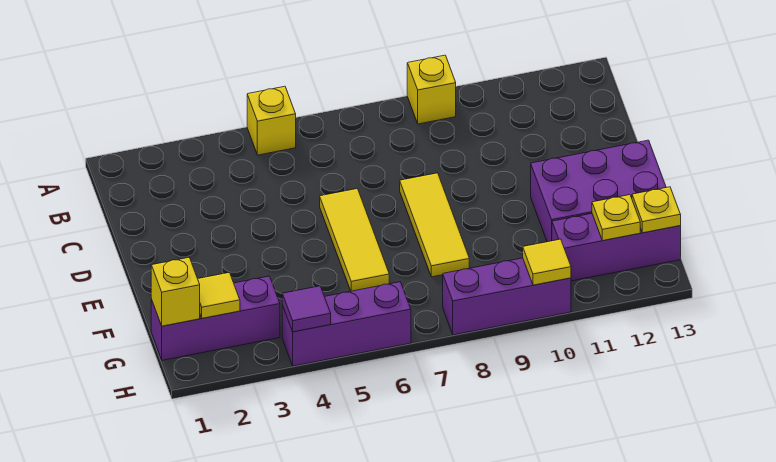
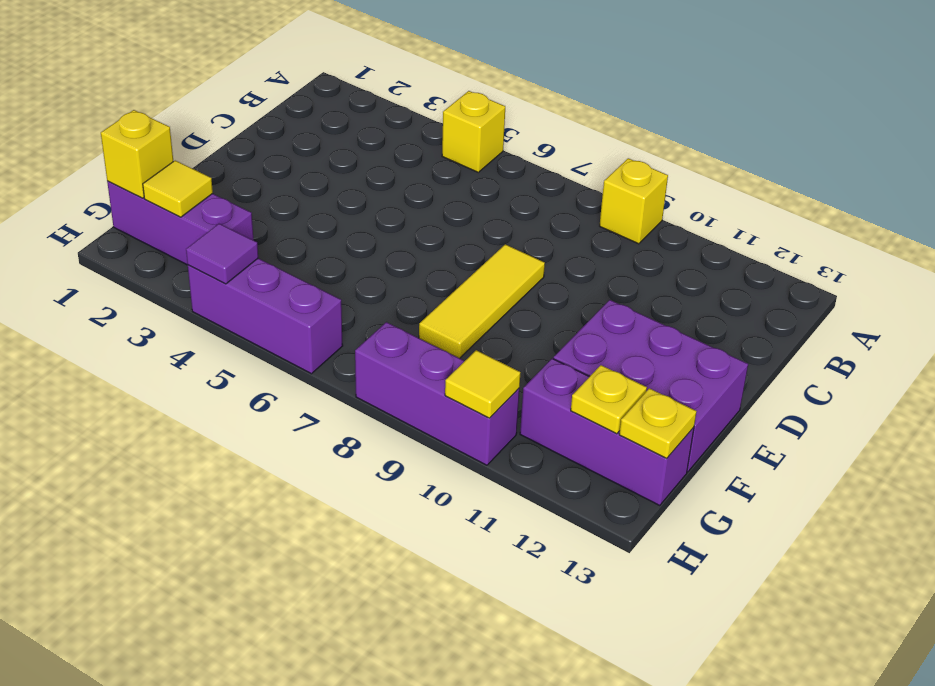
yellow 1x3 tile [320,189,389,291] -> none

